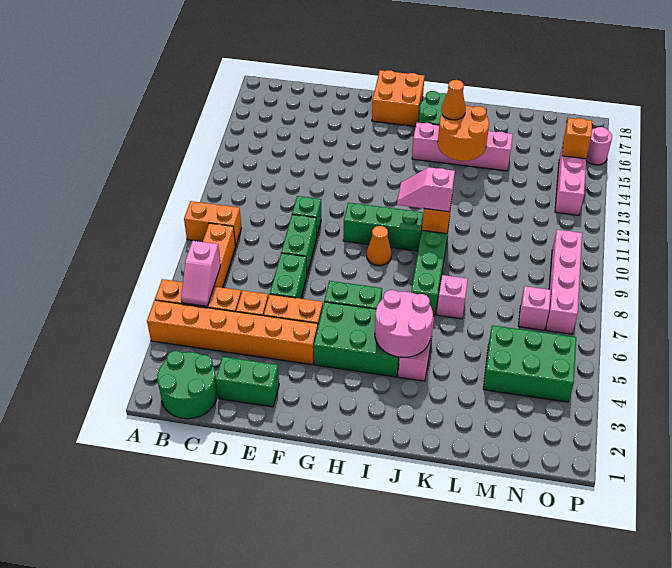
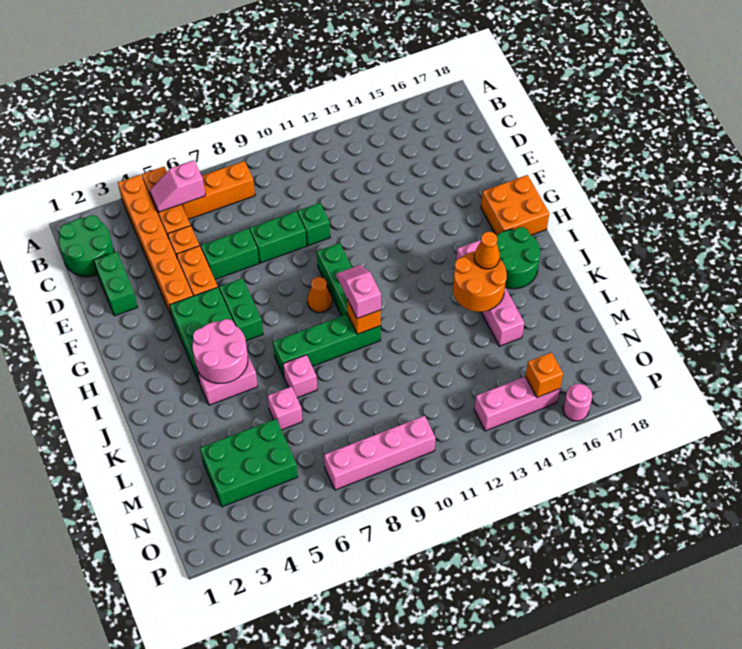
orange 1x2 brick [184,201,242,246] -> none
green 2x3 brick [483,325,576,402] -> green 2x3 brick turned to [200,419,298,507]
pink 1x1 brick [519,286,551,330] -> pink 1x1 brick moved to [268,387,303,430]

